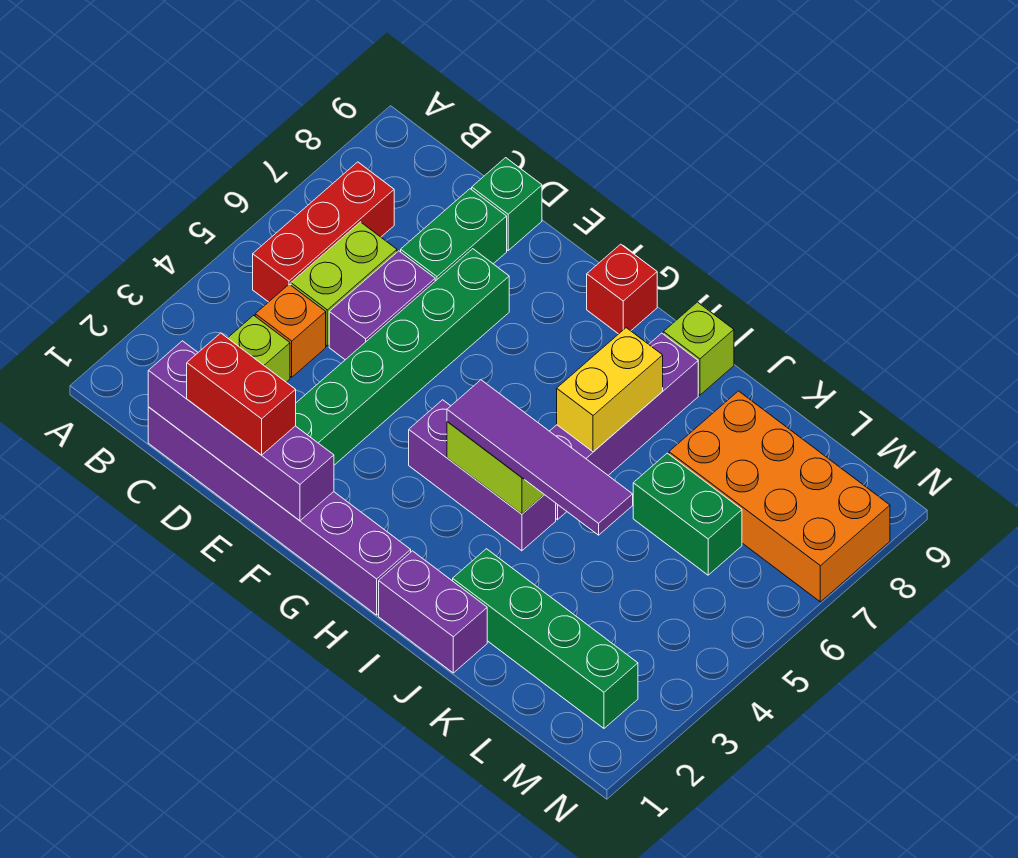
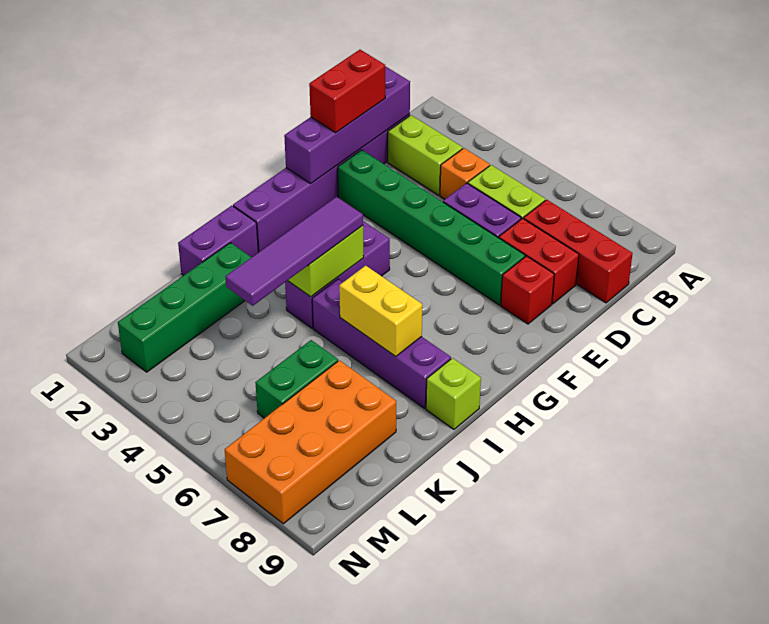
red 1x3 brick [253,162,394,302] -> red 1x3 brick moved to [524,200,633,303]
green 1x2 brick [401,189,507,281] -> red 1x2 brick [499,218,579,304]
green 1x1 brick [472,158,542,250] -> none
red 1x1 brick [587,244,657,334] -> red 1x1 brick moved to [501,256,554,324]

